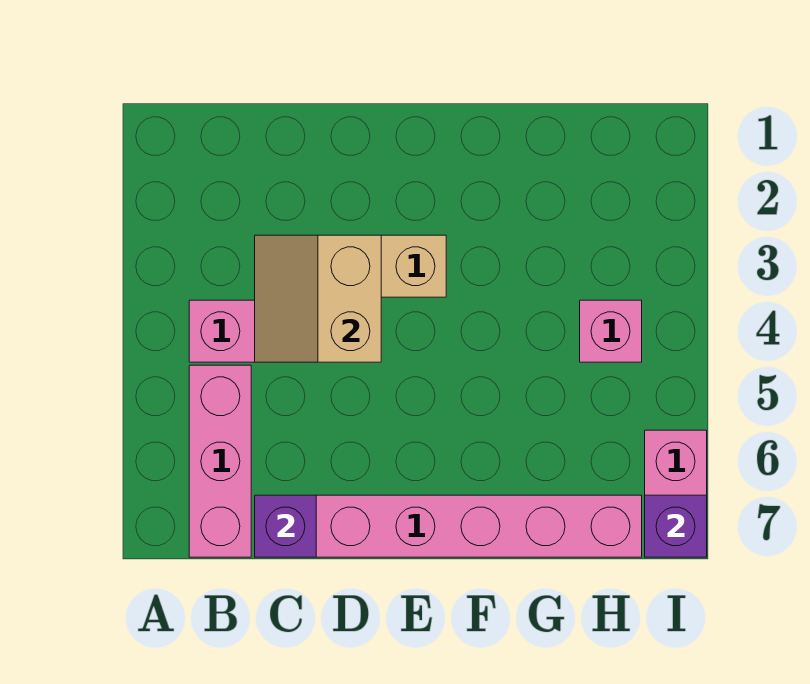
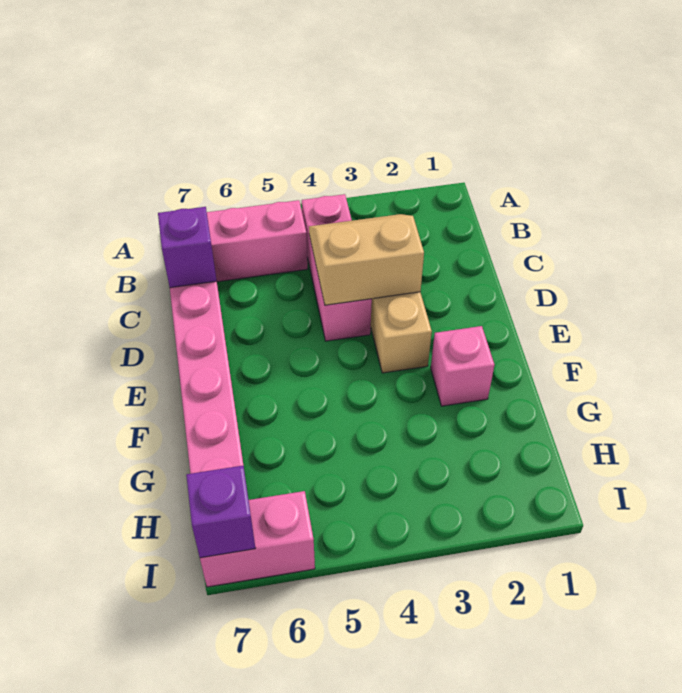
pink 1x1 brick [580,300,642,362] -> pink 1x1 brick moved to [431,326,495,406]

